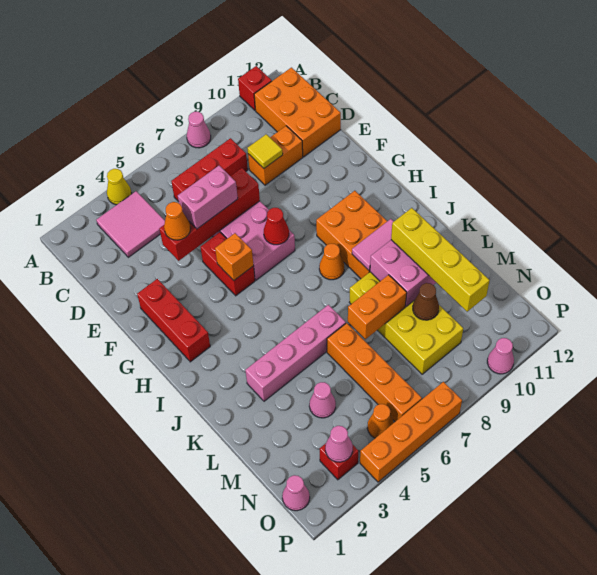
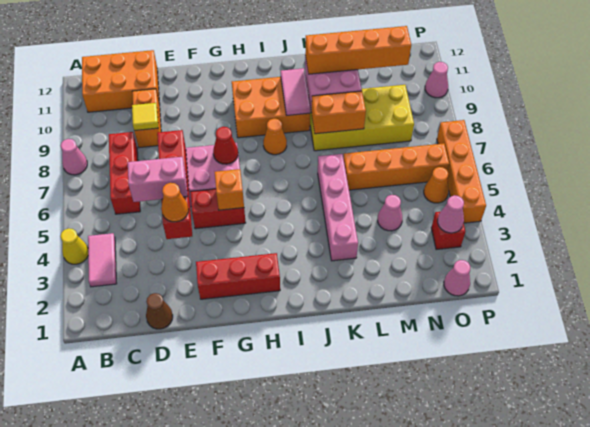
red 1x1 brick [238,66,272,110] -> none
pink 2x2 tile [96,191,165,257] -> pink 1x2 tile [88,233,117,287]
pink 1x2 brick [178,166,238,229] -> pink 1x2 brick turned to [128,157,188,202]
yellow 1x4 brick [391,208,490,312] -> orange 1x4 brick [305,26,411,74]
orange 1x2 brick [348,275,407,339] -> orange 1x2 brick turned to [312,91,366,134]
brown 1x1 cone [413,283,439,320] -> brown 1x1 cone moved to [146,293,173,329]

